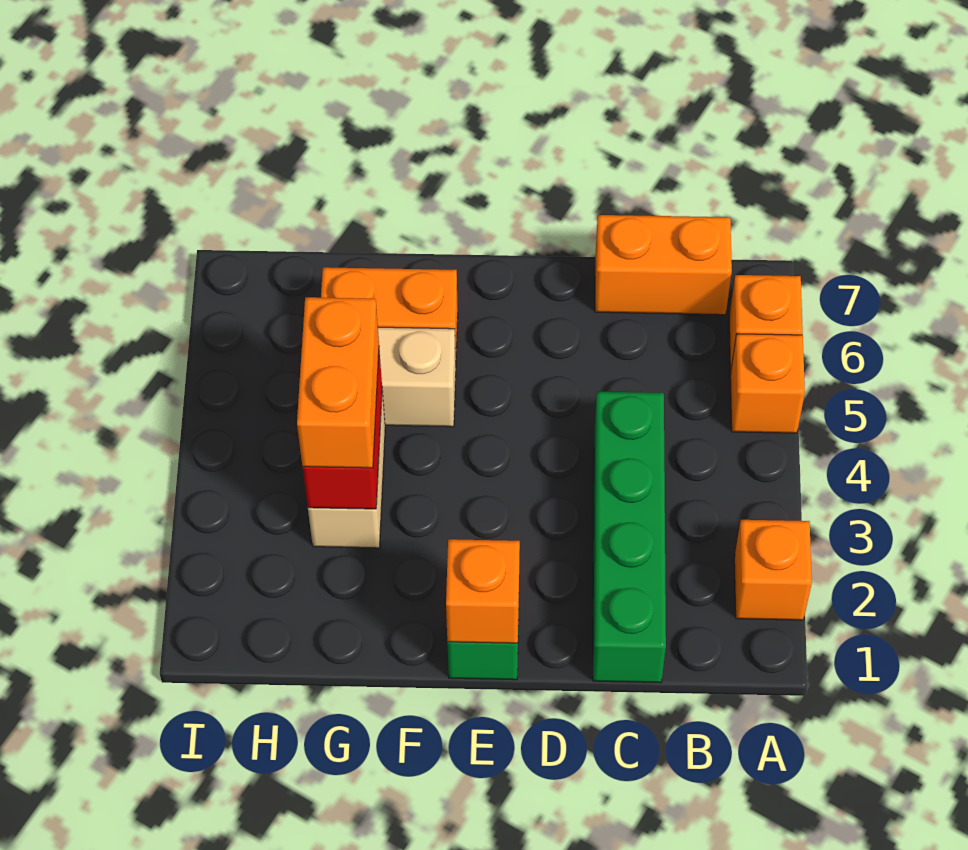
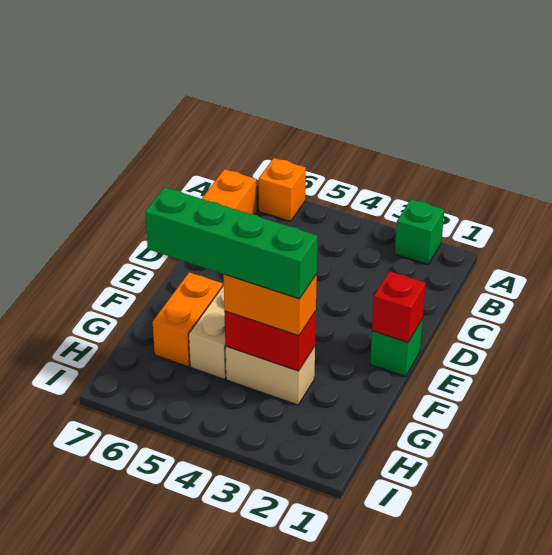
orange 1x1 brick [734,520,812,620] -> green 1x1 brick [395,199,444,265]
orange 1x1 brick [730,334,805,433] -> none
green 1x4 brick [593,392,666,683] -> green 1x4 brick moved to [145,187,318,299]
orange 1x1 brick [446,539,520,643] -> red 1x1 brick [372,271,426,342]

